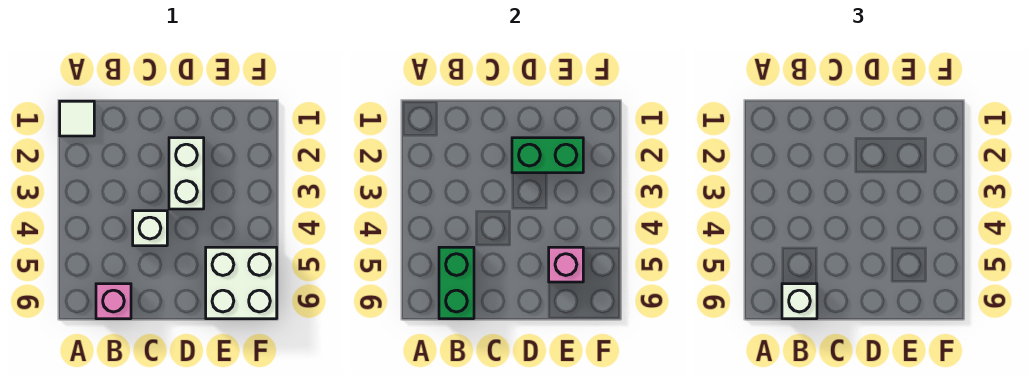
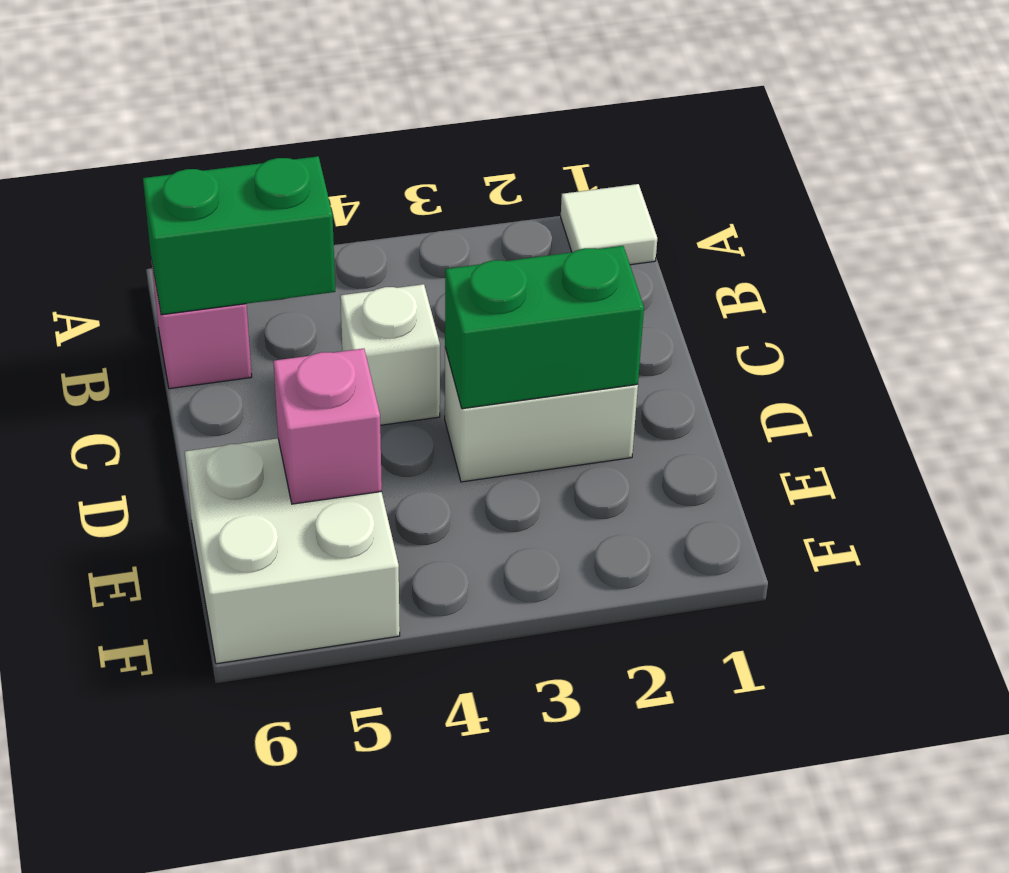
white 1x1 brick [782,284,817,319] -> none
green 1x2 brick [512,138,583,173] -> green 1x2 brick turned to [445,246,644,409]

